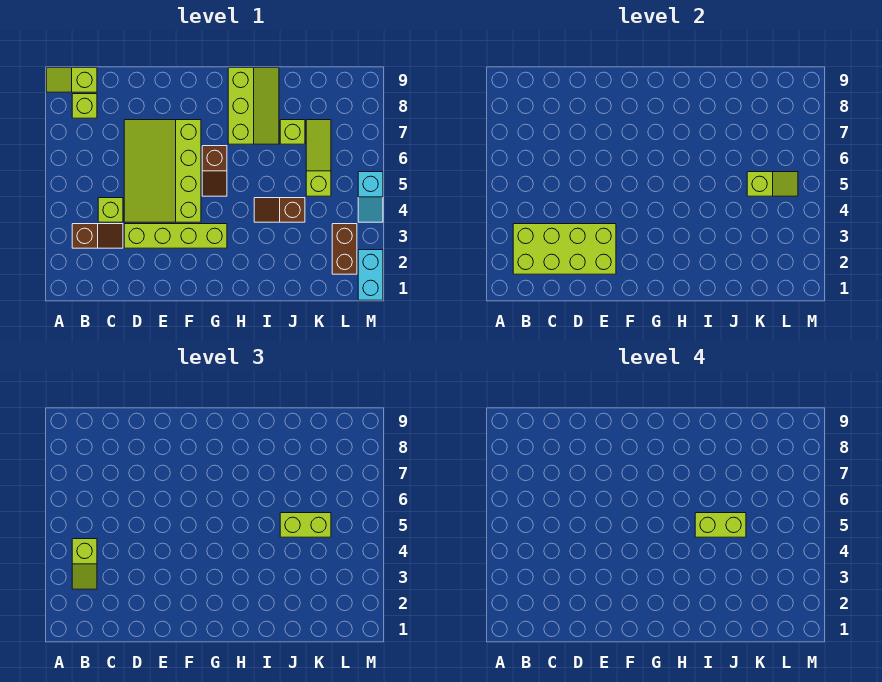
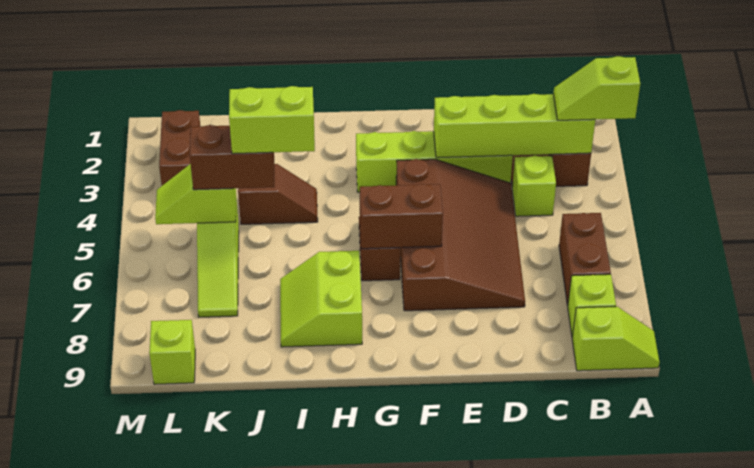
lime 2x4 brick [513,224,616,274] -> lime 1x4 brick [434,94,595,158]
lime 1x2 slope [72,539,97,589] -> lime 1x2 slope turned to [553,56,640,120]
none -> brown 1x2 brick [559,213,611,305]
lime 3x4 slope [124,120,201,222] -> brown 3x4 slope [396,159,525,311]
none -> brown 1x2 brick [360,184,443,249]
lime 2x3 slope [228,68,279,144] -> lime 2x2 slope [280,251,362,347]
lime 1x2 brick [280,513,331,537] -> brown 1x2 brick [190,125,274,190]
lime 1x1 brick [280,120,305,144] -> lime 1x1 brick moved to [149,320,195,384]
cyan 1x2 brick [358,250,383,300] -> none
cyan 1x2 slope [358,172,383,222] -> none

